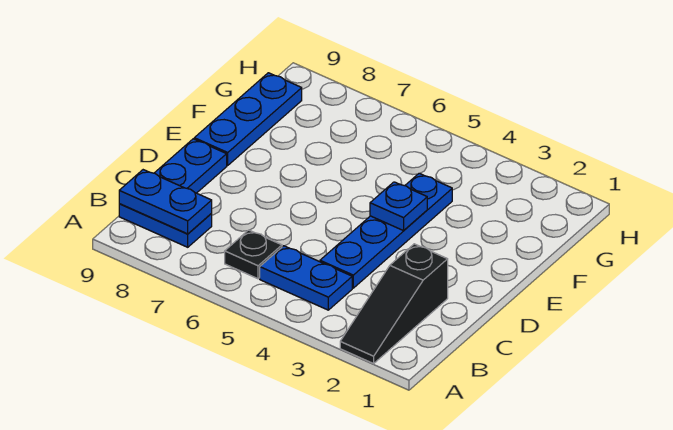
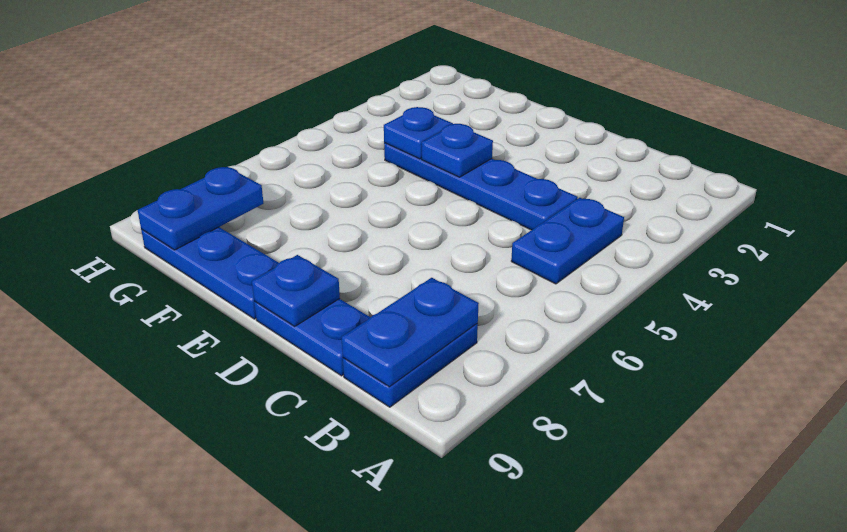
black 1x3 slope [340,244,448,364] -> none
black 1x1 plate [225,230,282,279] -> none
none -> blue 1x1 plate [252,255,340,326]
none -> blue 1x1 plate [384,107,453,159]
none -> blue 1x2 plate [138,167,263,250]

